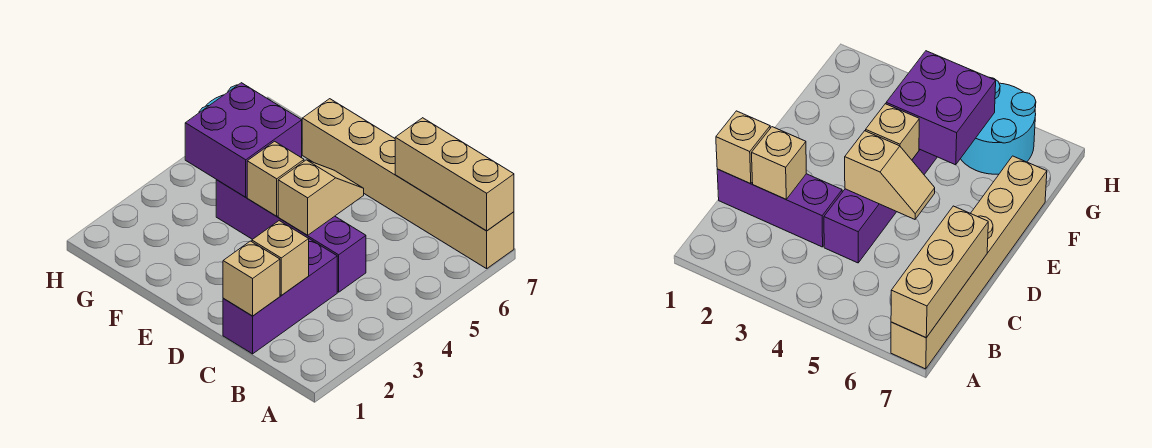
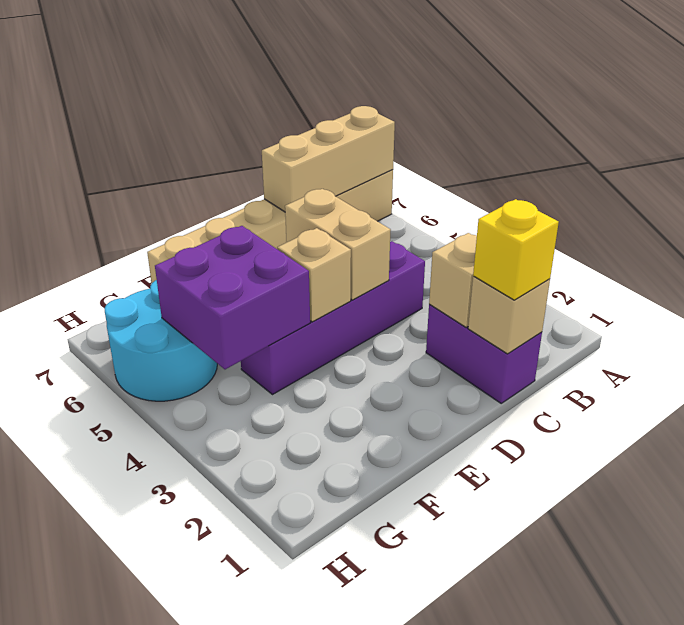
purple 1x3 brick [223,239,337,354] -> purple 1x2 brick [426,304,542,403]
none -> yellow 1x1 brick [473,199,559,300]
tan 1x2 slope [278,160,364,235] -> tan 1x2 brick [285,189,391,300]

